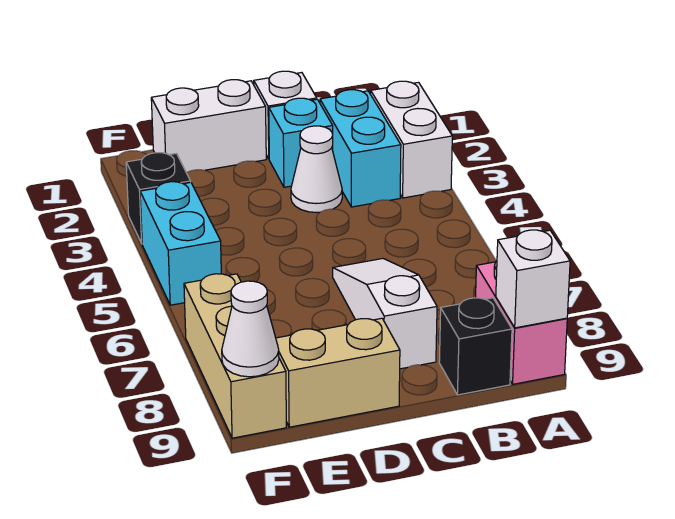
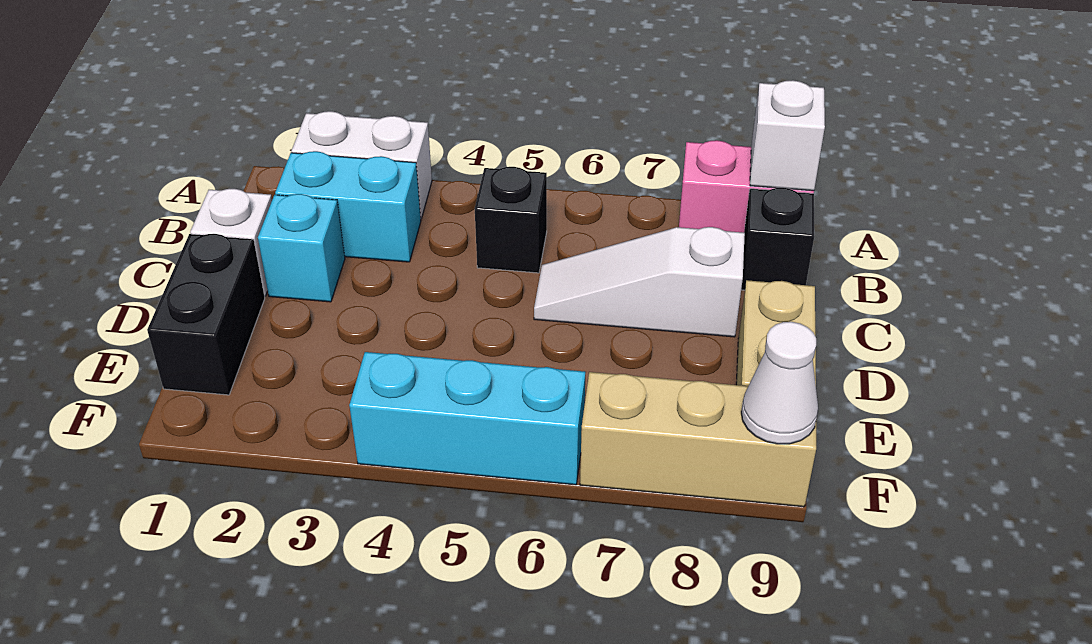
white 1x1 cone [291,126,342,213] -> none
white 1x2 brick [151,80,266,173] -> black 1x2 brick [147,234,265,395]
black 1x1 brick [126,153,191,243] -> black 1x1 brick moved to [475,167,547,273]
cyan 1x2 brick [140,182,221,305] -> cyan 1x3 brick [349,352,585,485]

